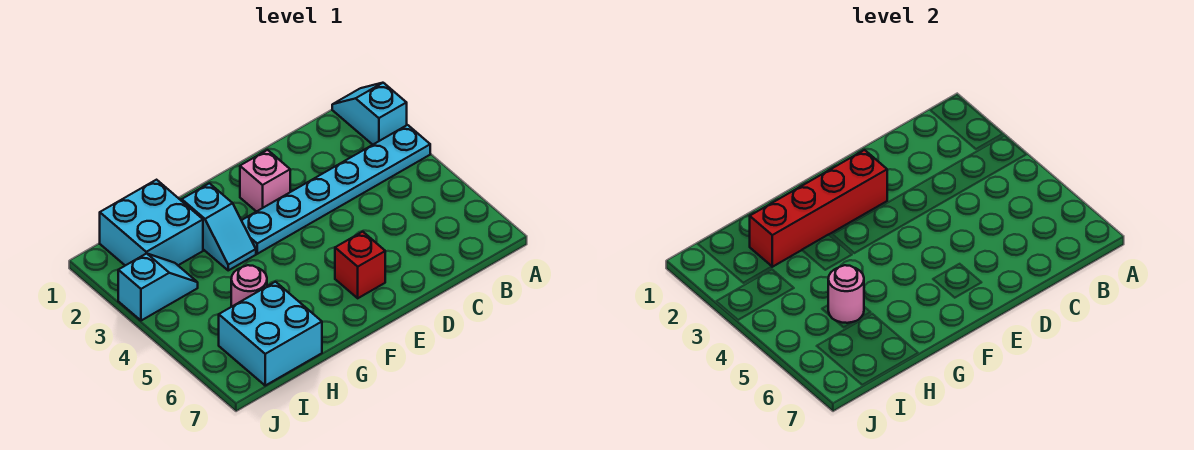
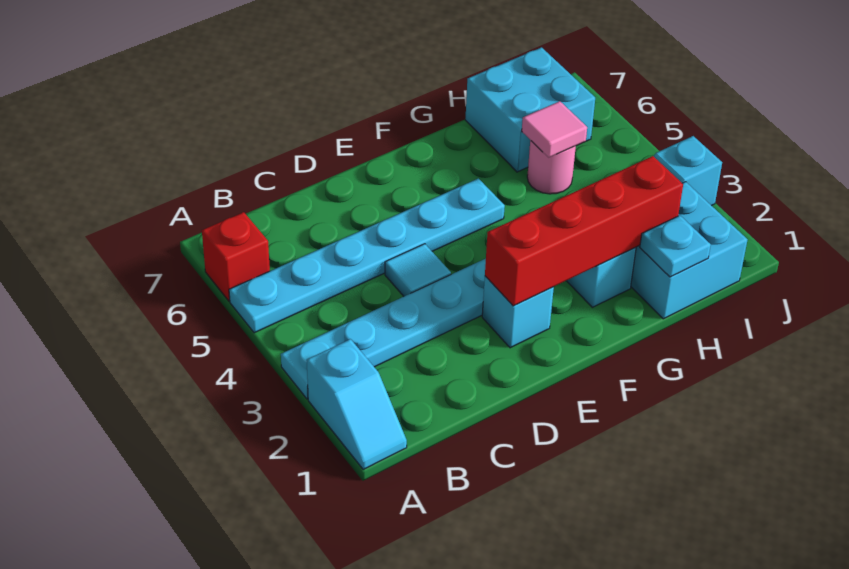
none -> cyan 1x6 plate [229,178,505,333]
none -> cyan 1x1 tile [385,244,451,296]
pink 1x1 brick [240,150,290,212] -> cyan 1x1 brick [482,276,554,348]
red 1x1 brick [335,232,385,298] -> red 1x1 brick moved to [202,212,270,301]
none -> cyan 1x1 plate [640,215,711,277]
pink 1x1 round brick [828,265,864,323] -> pink 1x1 tile [522,101,587,157]

